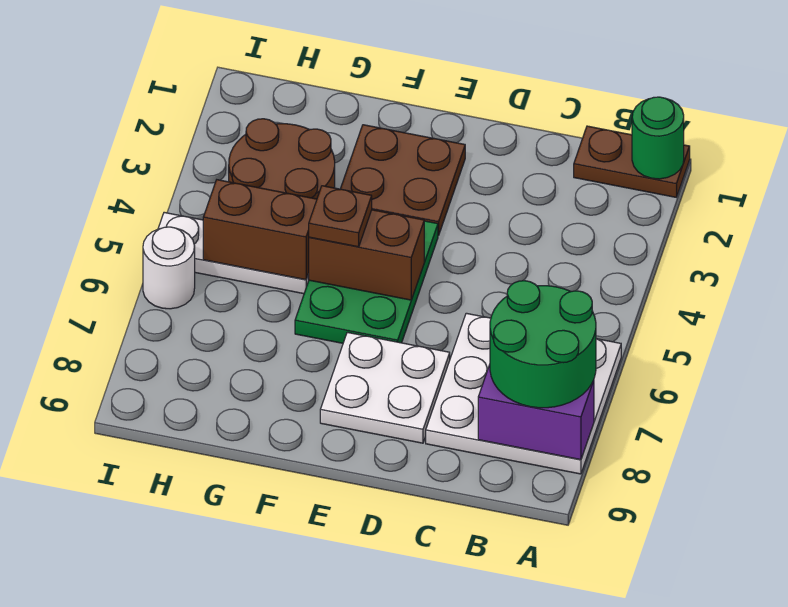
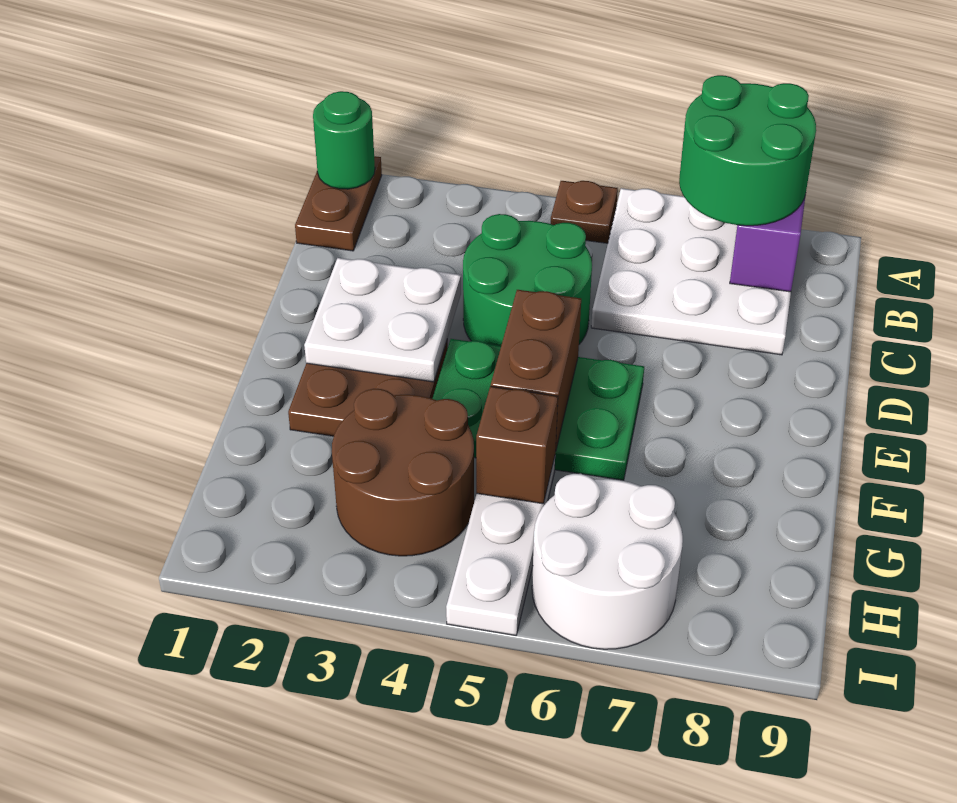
none -> green 2x2 round brick [463,214,592,346]
white 2x2 plate [320,332,450,443] -> white 2x2 plate moved to [304,258,461,382]
brown 1x1 plate [309,186,372,247] -> brown 1x1 plate moved to [550,181,618,243]
brown 1x2 brick [203,180,317,280] -> brown 1x1 brick [476,386,558,504]
white 1x1 round brick [143,227,195,309] -> white 2x2 round brick [532,474,683,649]

